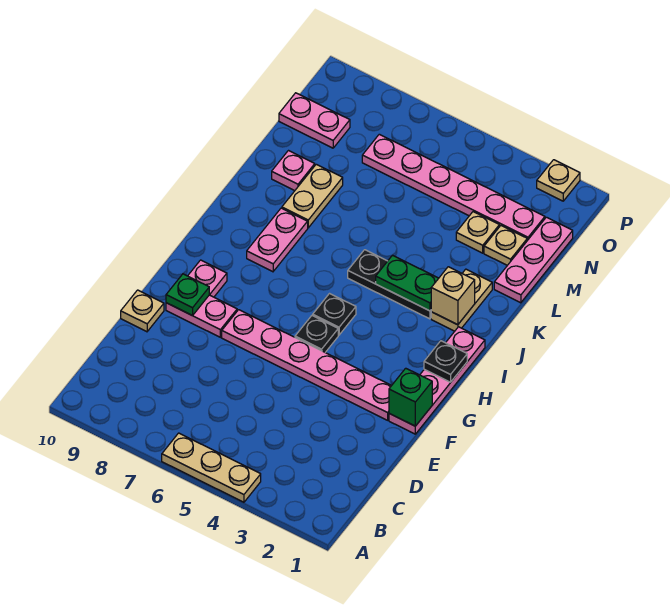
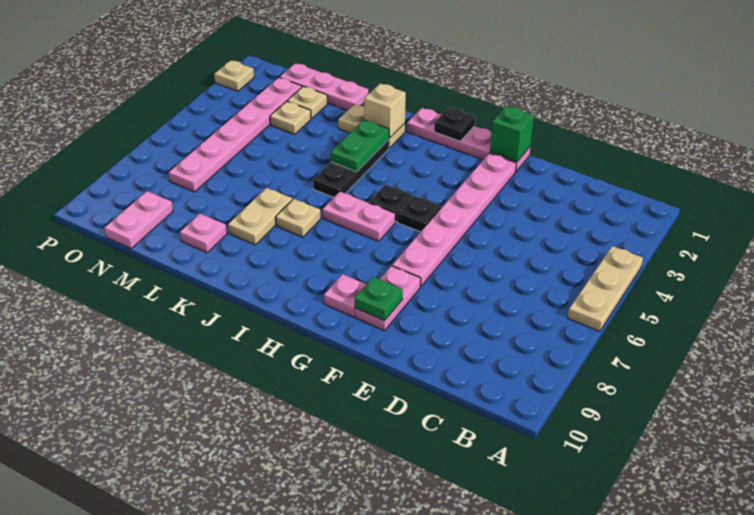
tan 1x1 plate [121,290,164,332] -> tan 1x1 plate moved to [276,199,321,237]
pink 1x2 plate [247,208,308,272] -> pink 1x2 plate moved to [323,192,395,241]
tan 1x2 plate [282,164,343,228] -> tan 1x2 plate turned to [228,188,292,245]

